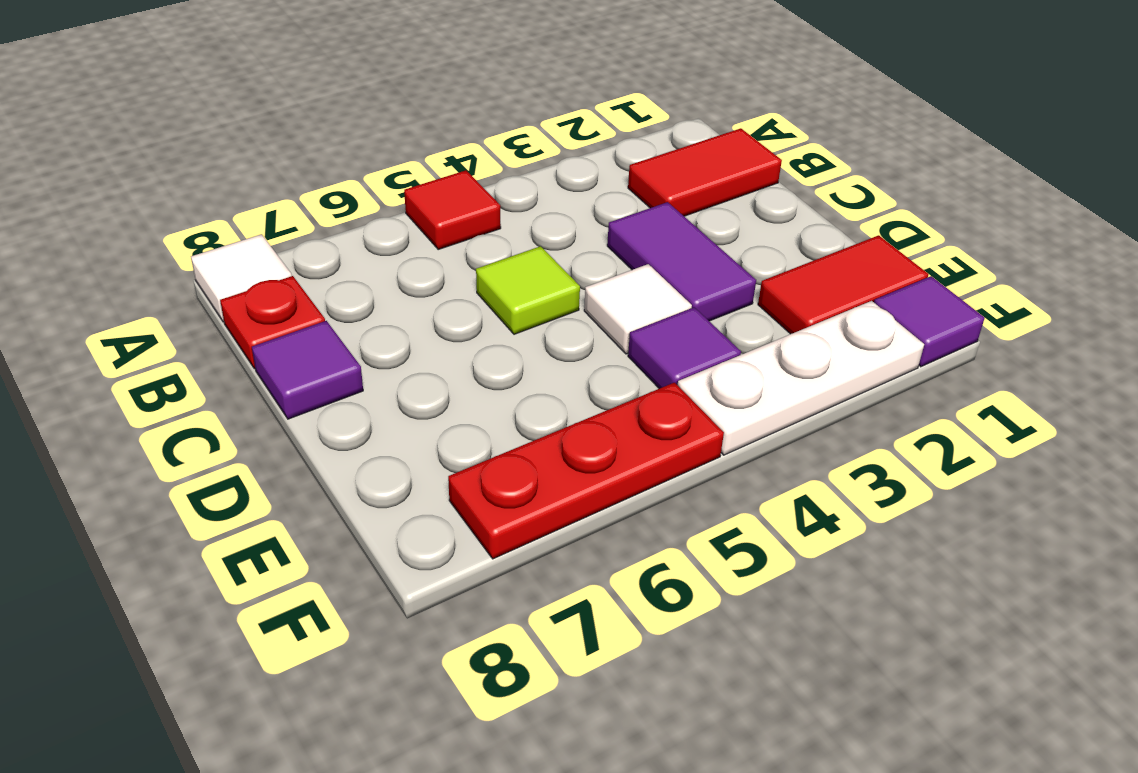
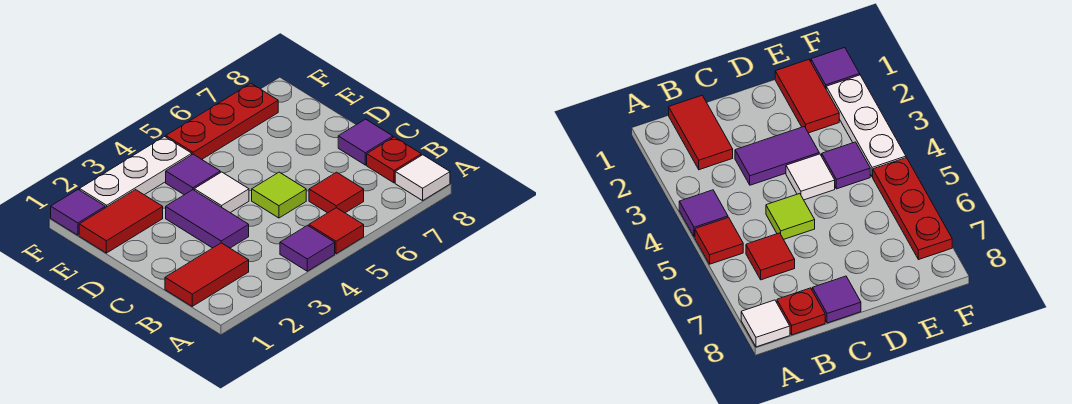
none -> purple 1x1 tile [280,225,335,271]
none -> red 1x1 tile [309,172,364,213]

